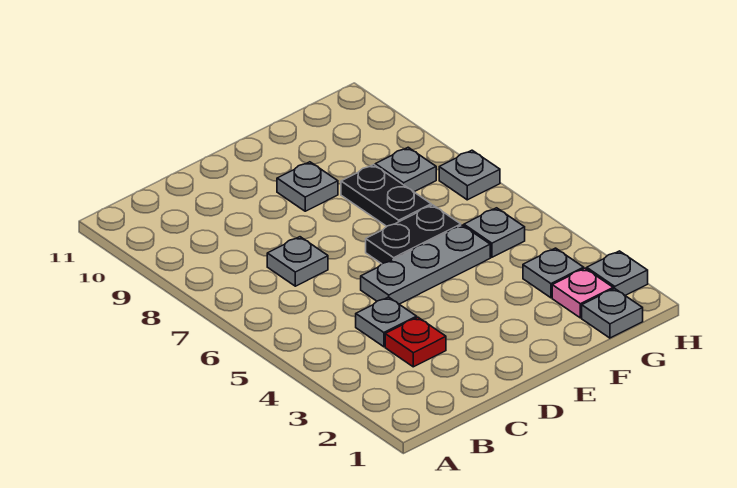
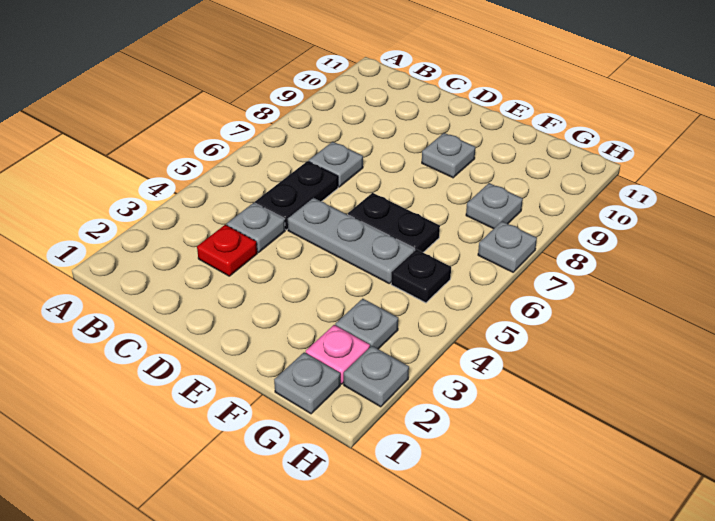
black 1x2 plate [341,165,431,226] -> black 1x2 plate moved to [255,161,338,230]
grey 1x1 plate [464,208,525,257] -> black 1x1 plate [391,249,451,303]

